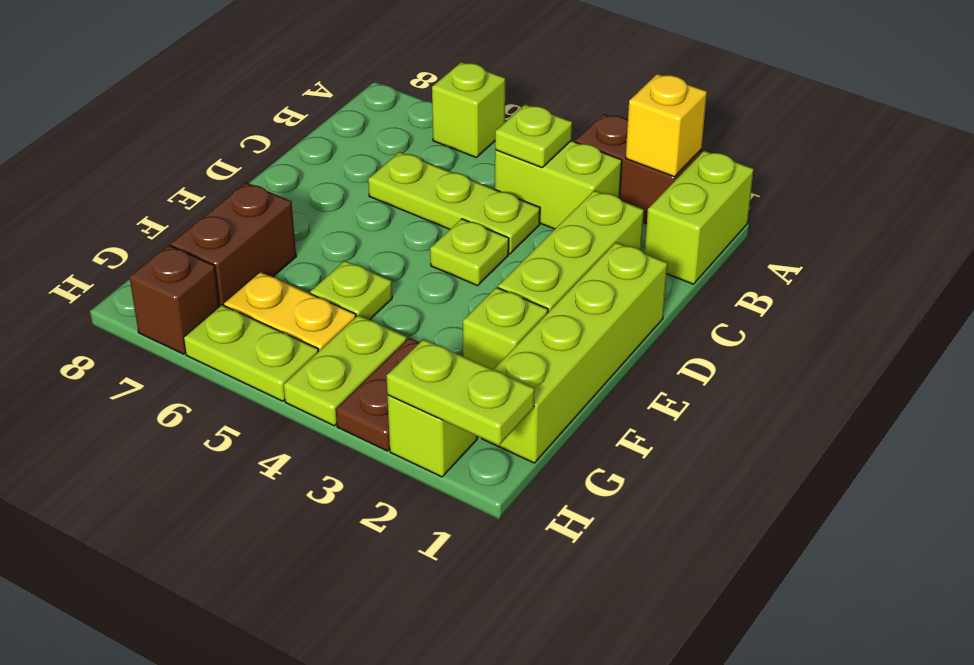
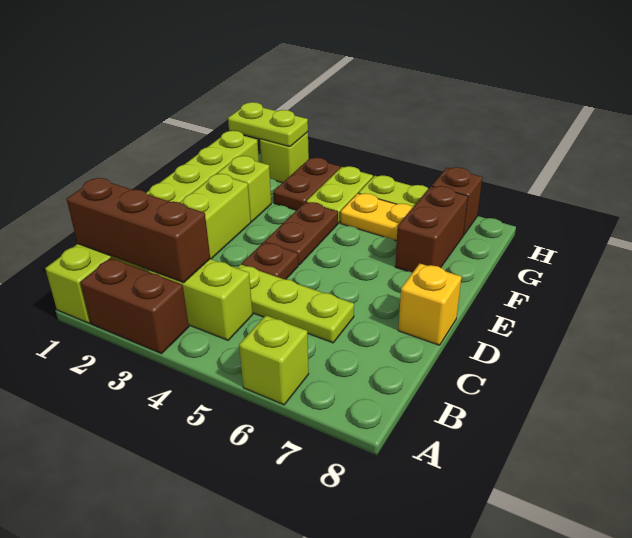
yellow 1x1 brick [626,74,707,177] -> yellow 1x1 brick moved to [398,264,461,345]
none -> brown 1x3 brick [67,178,210,283]
lime 1x1 plate [495,104,572,167] -> none
lime 1x1 plate [430,219,509,286] -> brown 1x1 plate [242,242,298,279]
none -> brown 1x2 plate [265,202,338,265]
lime 1x1 plate [310,261,392,320] -> none

